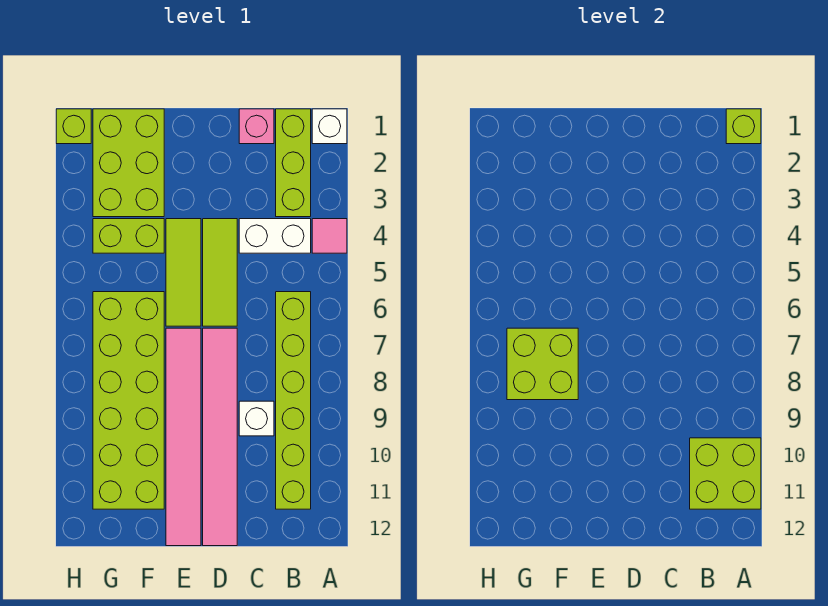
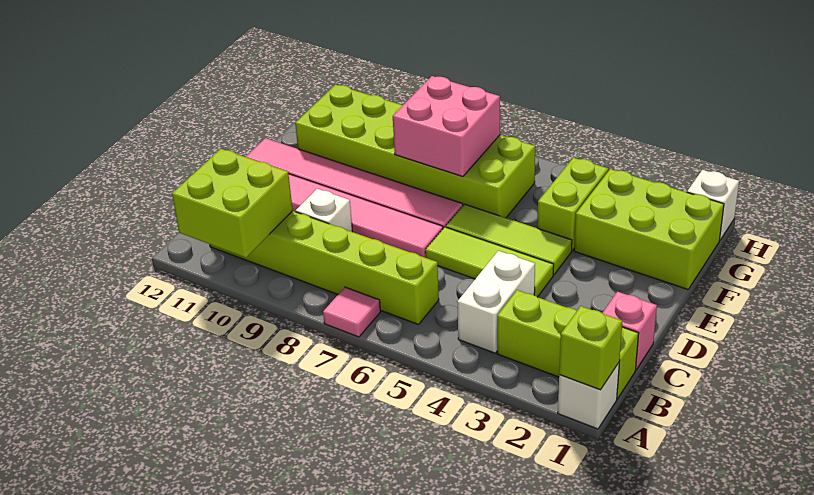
pink 1x1 tile [312,219,347,253] -> pink 1x1 tile moved to [323,287,380,337]
lime 2x2 brick [507,328,578,400] -> pink 2x2 brick [393,76,500,177]
lime 1x1 brick [56,109,91,144] -> white 1x1 brick [687,170,739,241]

